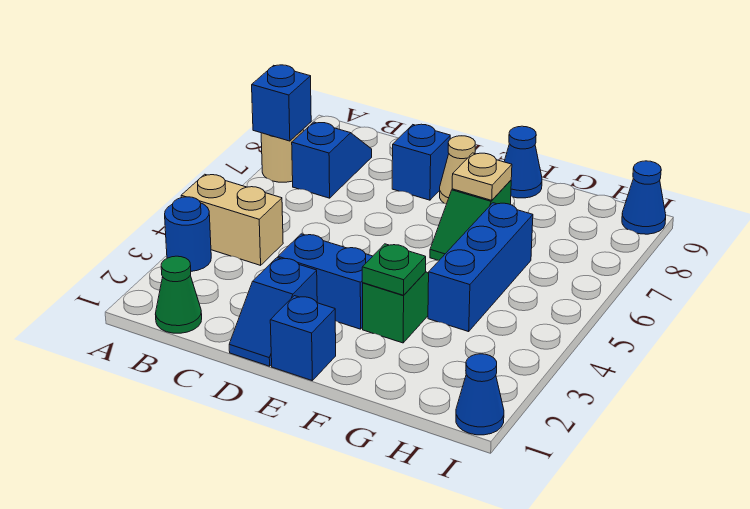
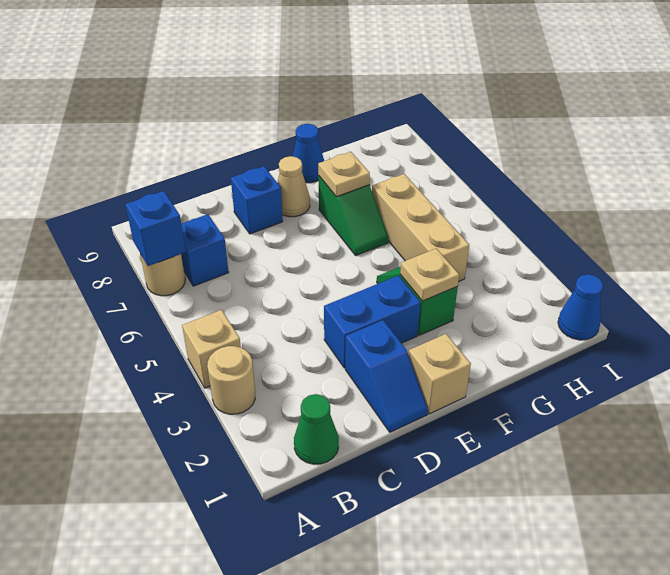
blue 1x1 round brick [165,197,211,271] -> tan 1x1 round brick [207,346,255,414]
tan 1x2 brick [181,174,283,265] -> tan 1x1 brick [182,310,241,388]
blue 1x1 brick [270,296,336,381] -> tan 1x1 brick [409,334,471,414]
green 1x1 plate [362,244,426,295] -> tan 1x1 plate [400,249,459,301]
blue 1x3 brick [428,203,533,332] -> tan 1x3 brick [372,174,469,282]
blue 1x1 cone [622,161,666,234] -> none

